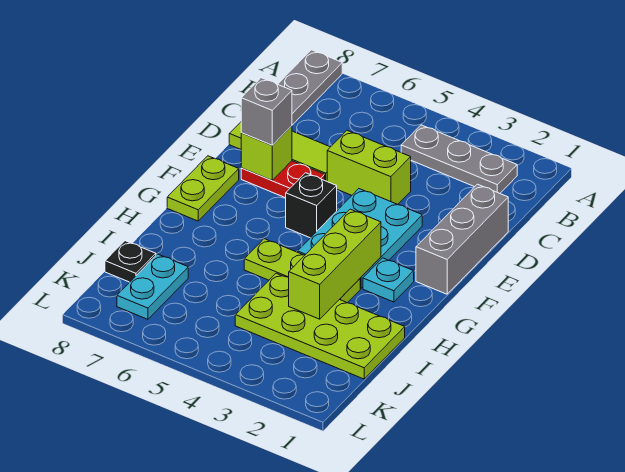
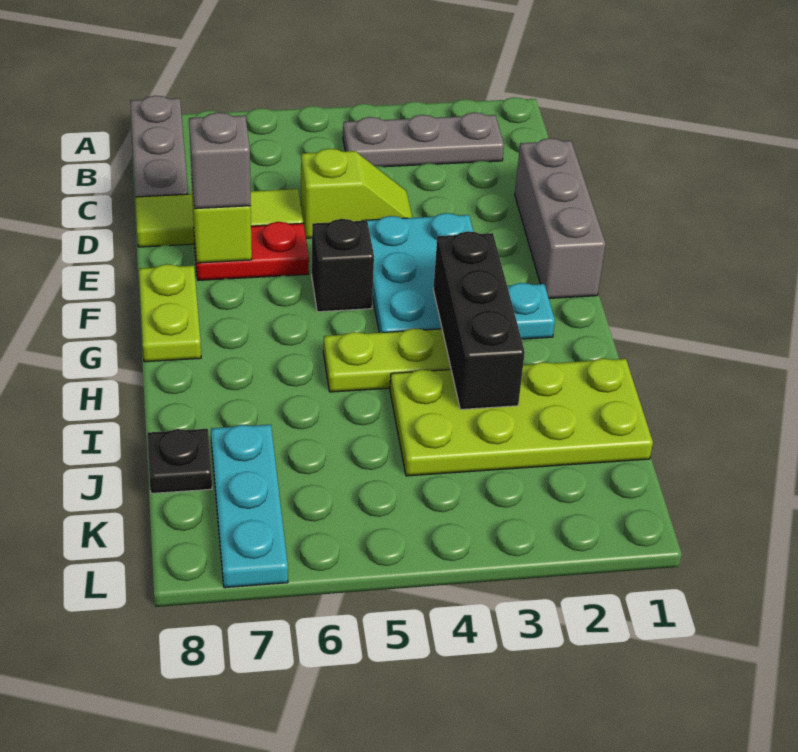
lime 1x2 brick [327,130,411,204] -> lime 1x2 slope [301,149,412,238]
lime 1x3 brick [289,209,381,319] -> black 1x3 brick [433,231,525,409]
cyan 1x2 plate [117,254,188,319] -> cyan 1x3 plate [211,424,288,588]

